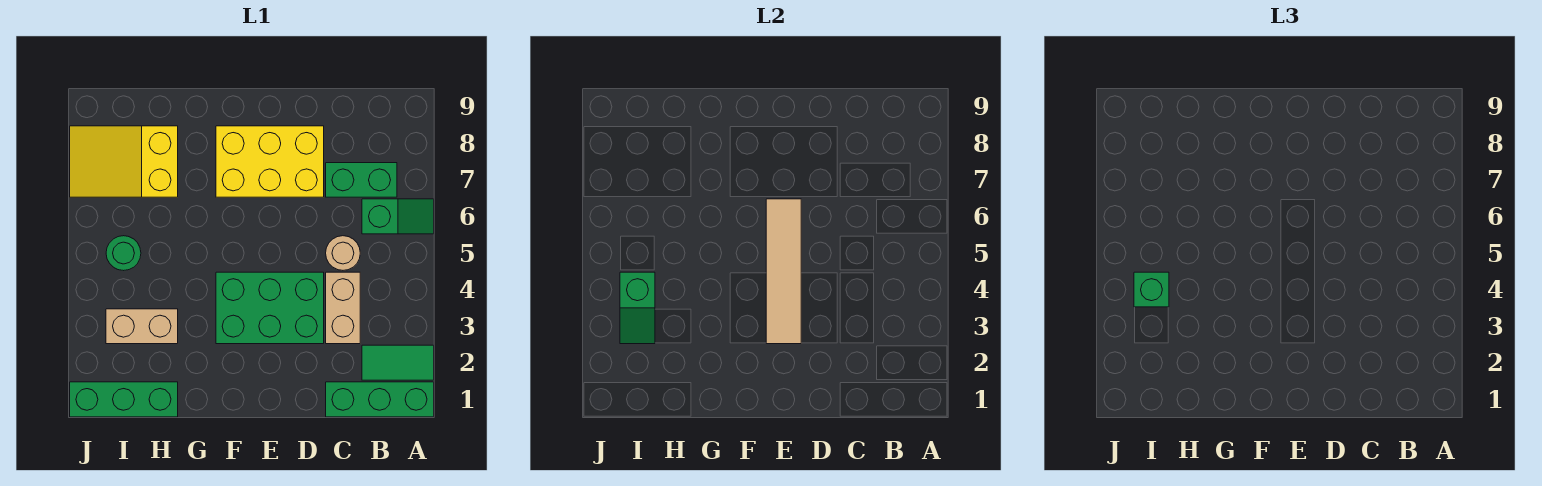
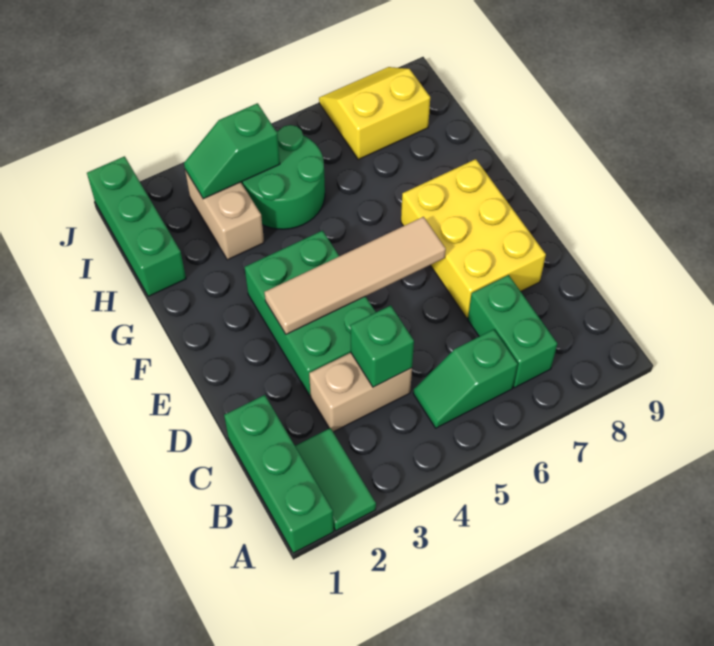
green 1x2 slope [362,199,434,234] -> green 1x2 slope turned to [413,329,518,428]
tan 1x1 round brick [326,236,360,270] -> none
yellow 2x3 slope [70,126,178,197] -> yellow 2x2 slope [319,67,430,160]
green 1x1 brick [1134,272,1169,307] -> green 1x1 brick moved to [350,305,414,387]
green 1x1 round brick [106,236,141,271] -> green 2x2 round brick [241,125,325,229]

